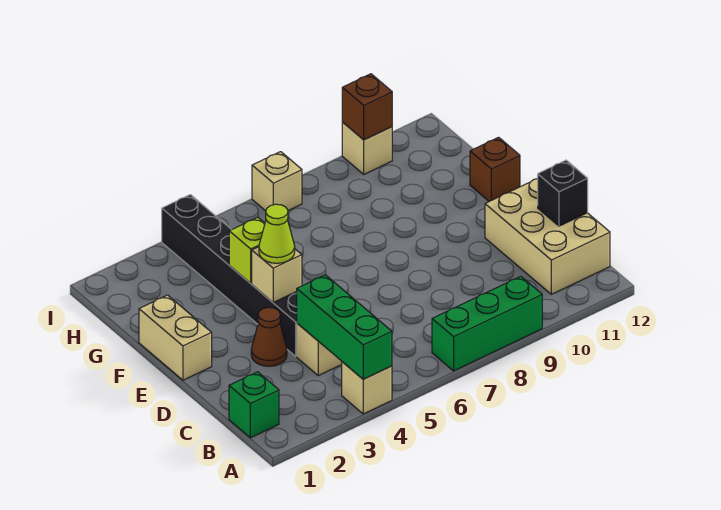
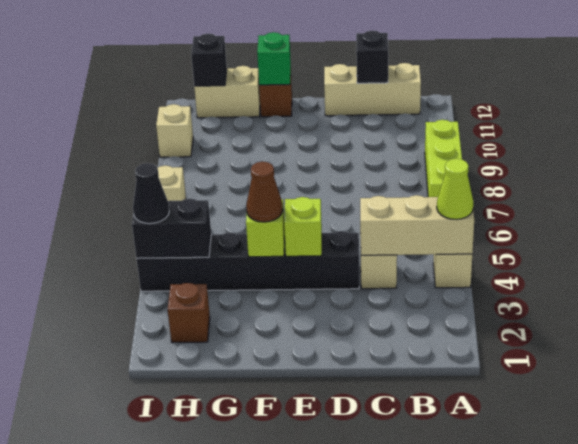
green 1x3 brick [297,275,392,379] -> tan 1x3 brick [360,195,474,255]
green 1x3 brick [432,276,542,371] -> lime 1x3 brick [425,120,462,197]
green 1x1 brick [229,372,279,438] -> green 1x1 brick moved to [257,32,291,85]
tan 2x3 brick [485,179,610,294] -> tan 1x3 brick [324,63,421,116]
brown 1x1 cone [251,307,287,366] -> brown 1x1 cone moved to [246,161,283,222]
tan 1x2 brick [139,295,212,380] -> tan 1x2 brick moved to [194,66,260,118]
tan 1x1 brick [252,247,302,302] -> lime 1x1 brick [284,197,322,256]
lime 1x1 cone [259,204,295,263] -> lime 1x1 cone moved to [437,159,473,219]
none -> black 1x2 brick [132,199,211,258]
none -> black 1x1 brick [191,34,227,86]
none -> black 1x1 cone [133,163,169,224]
brown 1x1 brick [342,74,392,140] -> brown 1x1 brick moved to [168,283,210,343]

